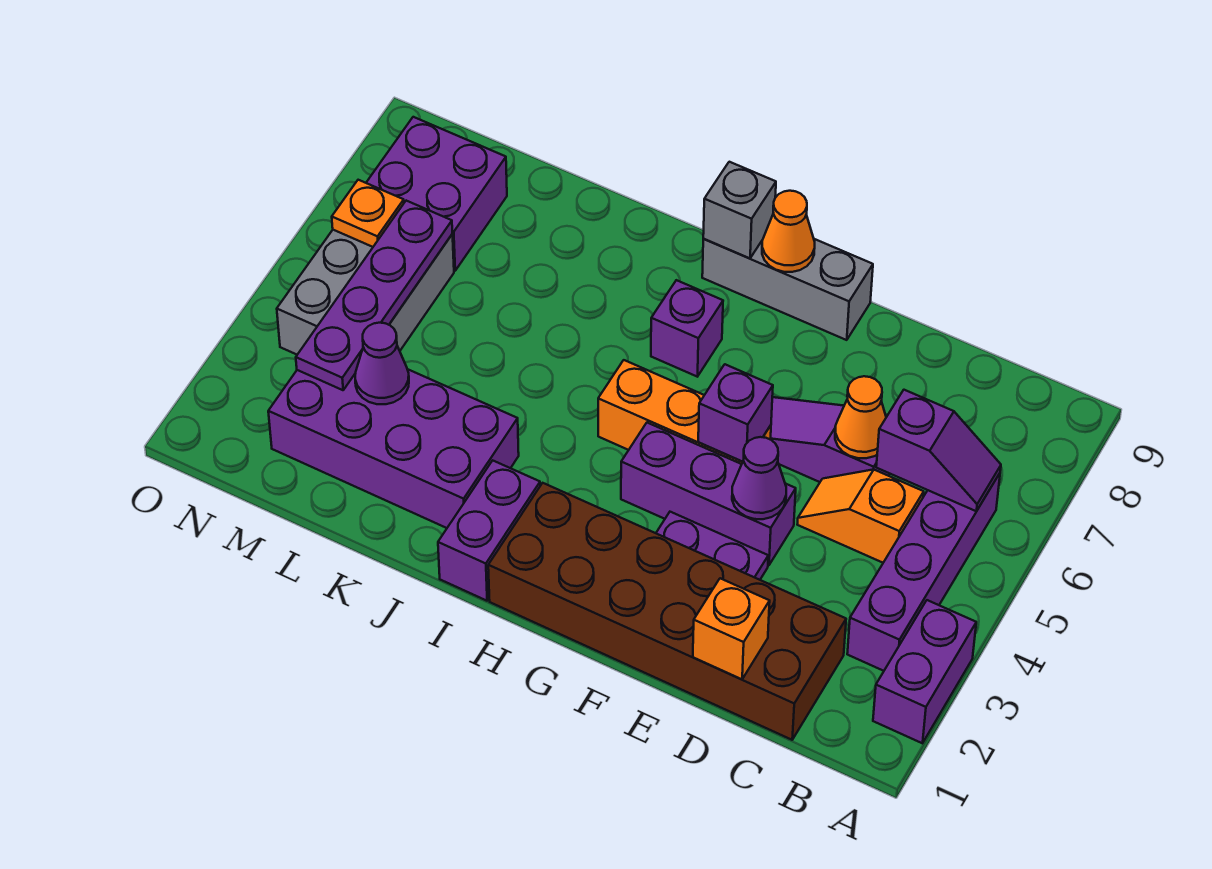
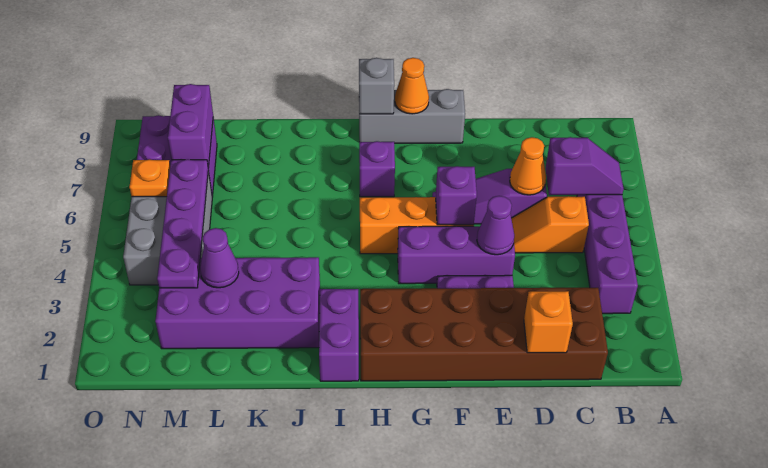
purple 1x2 brick [873,600,976,743] -> purple 1x2 brick moved to [168,84,213,168]

